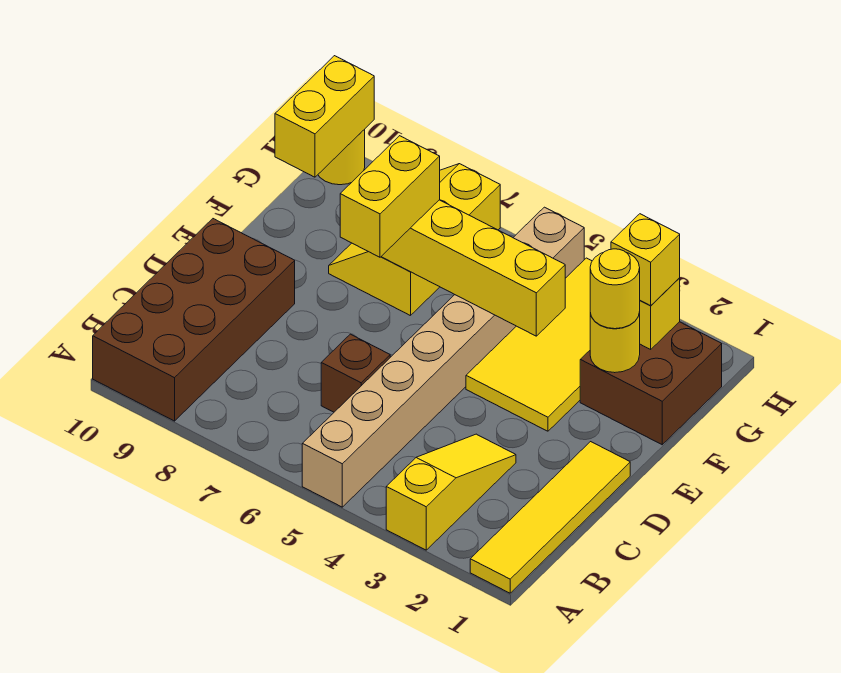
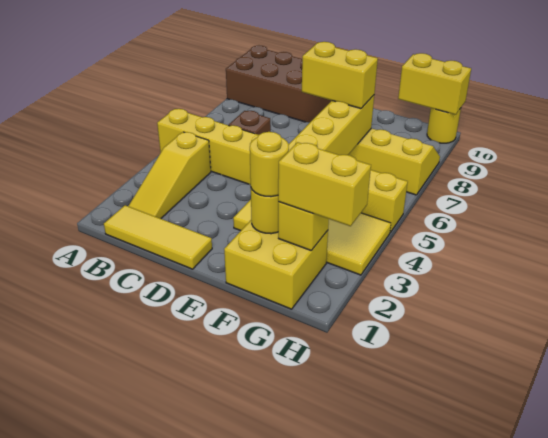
yellow 1x4 tile [470,442,630,593] -> yellow 1x3 tile [104,205,212,269]
yellow 1x3 slope [386,434,516,550] -> yellow 1x3 slope turned to [129,132,211,219]
tan 1x8 brick [302,207,584,507] -> yellow 1x8 brick [157,109,408,232]
brown 2x2 brick [580,322,722,445] -> yellow 2x2 brick [224,220,328,309]
yellow 1x1 brick [611,214,680,306] -> yellow 1x2 brick [278,142,371,226]

